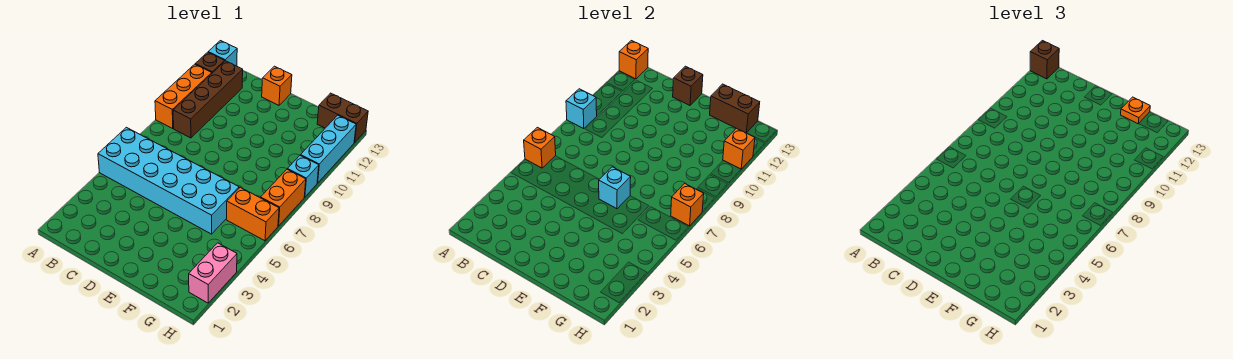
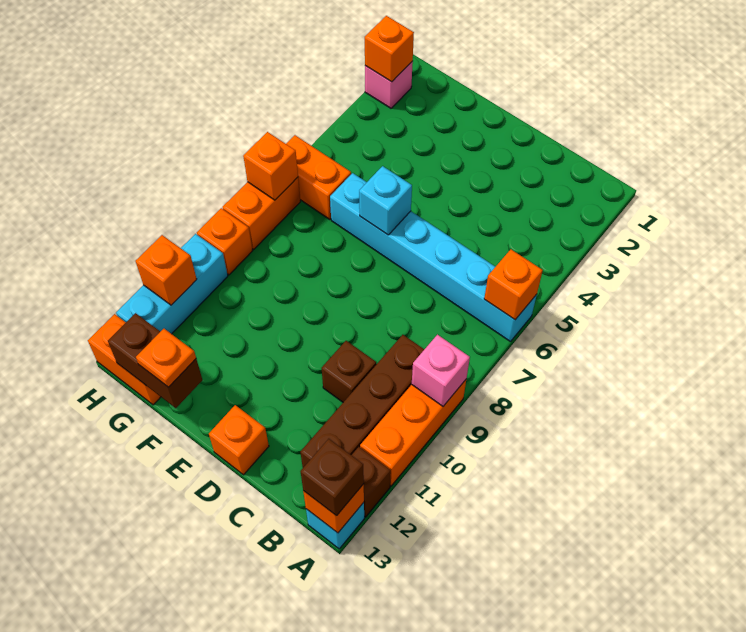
cyan 2x6 brick [98,127,239,234] -> cyan 1x6 brick [330,173,537,342]
cyan 1x1 brick [566,89,597,129] -> pink 1x1 brick [412,335,470,406]
brown 1x1 brick [673,66,703,105] -> brown 1x1 brick moved to [322,341,376,402]
brown 1x2 brick [317,93,368,142] -> orange 1x2 brick [88,314,160,405]
pink 1x2 brick [189,243,237,303] -> pink 1x1 brick [365,61,413,108]
none -> orange 1x1 brick [365,16,414,82]
cyan 1x1 brick [288,156,319,197] -> orange 1x1 brick [197,208,253,275]

